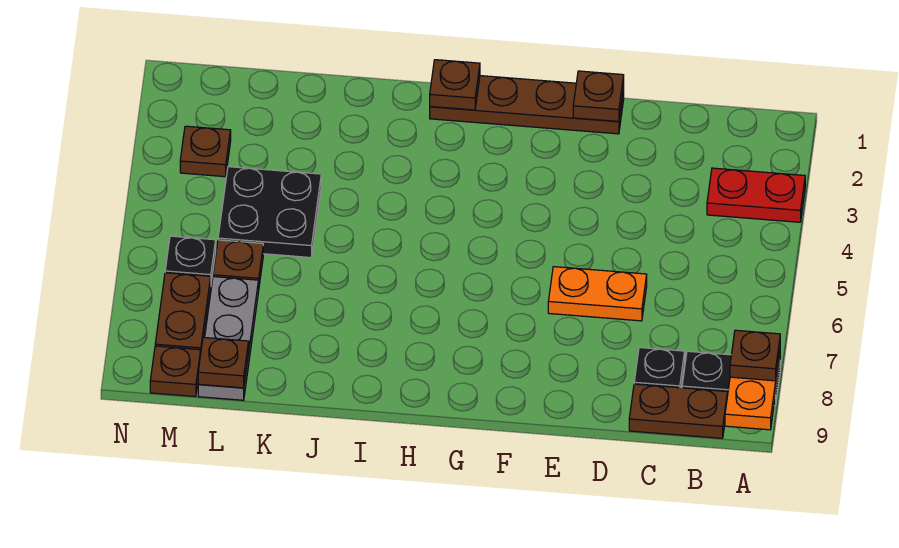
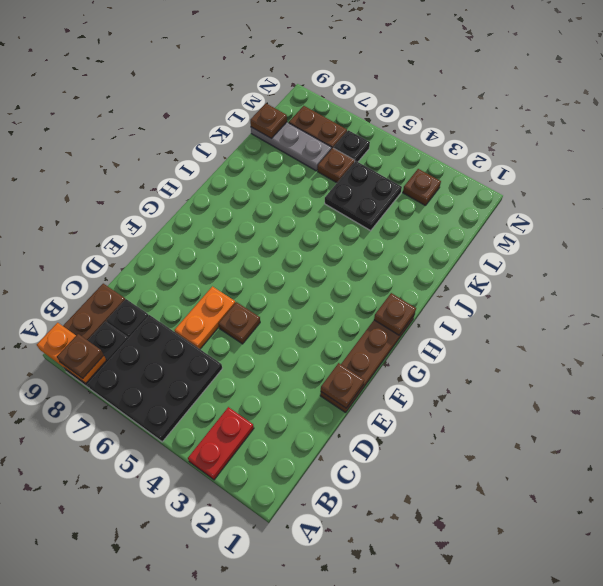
none -> black 3x3 plate [87,315,222,442]
brown 1x1 plate [150,346,201,397] -> brown 1x1 plate moved to [218,302,260,344]

